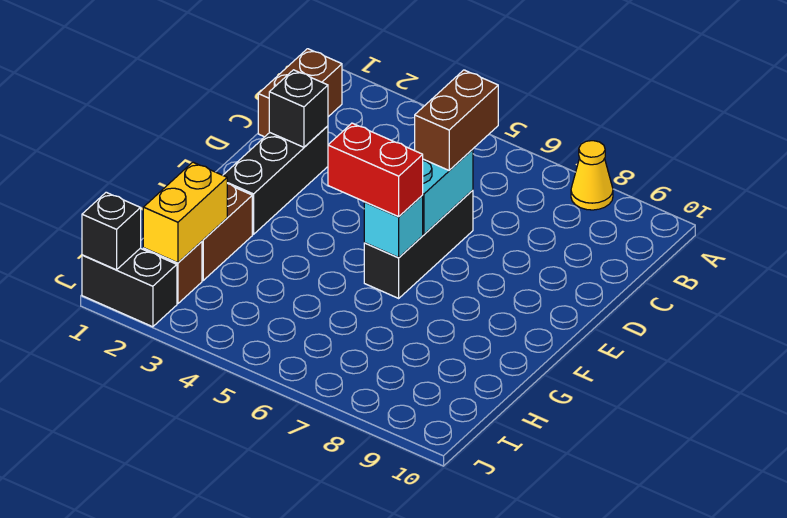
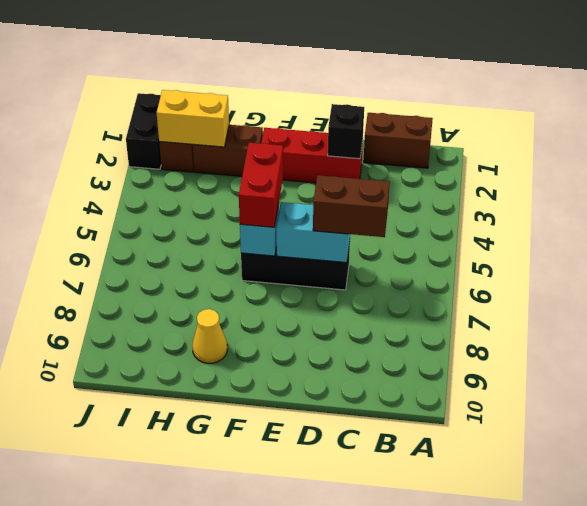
yellow 1x1 cone [571,141,613,210] -> yellow 1x1 cone moved to [193,309,227,363]
black 1x3 brick [223,126,328,234] -> red 1x3 brick [261,128,363,183]
black 1x1 brick [82,192,141,270] -> none

